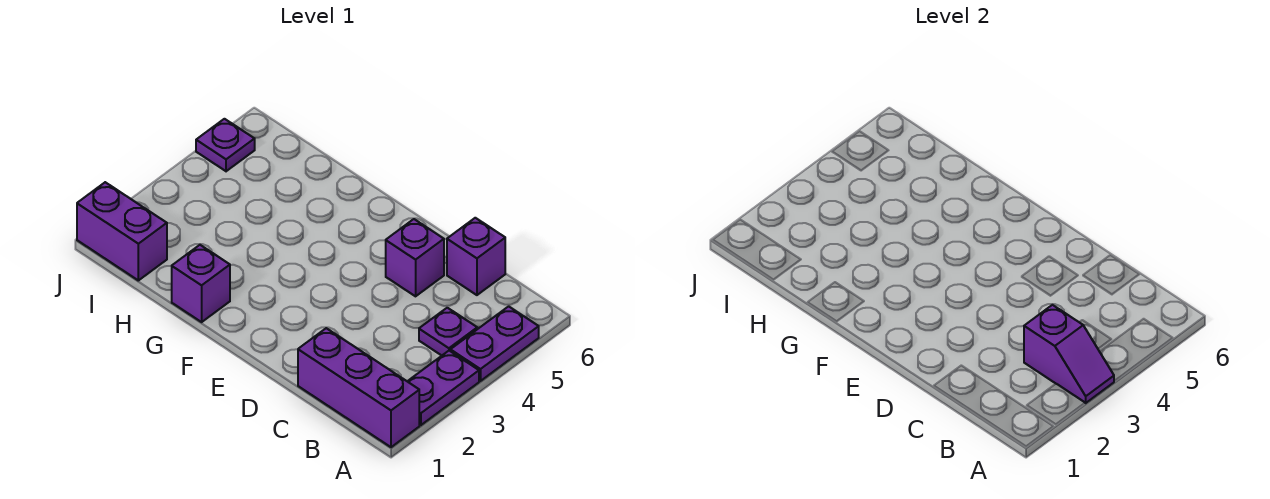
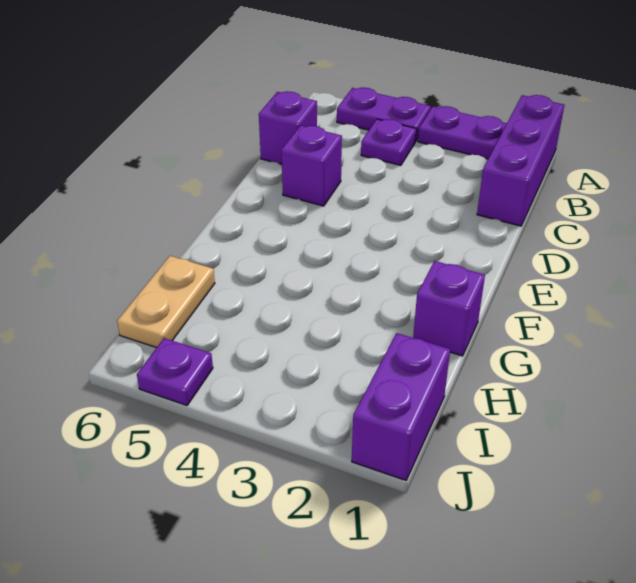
purple 1x2 slope [1024,305,1114,403] -> none
none -> tan 1x2 plate [117,256,215,348]

